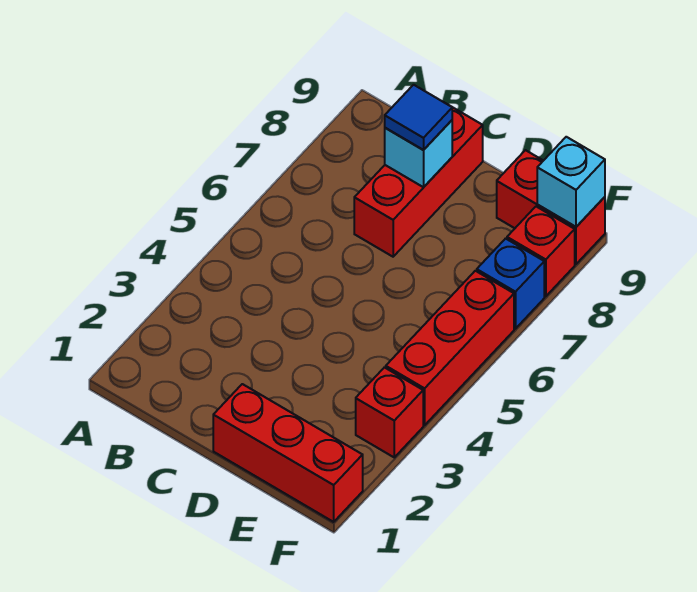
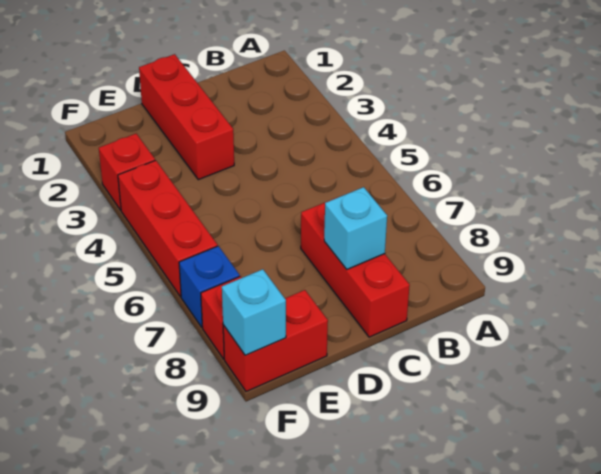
blue 1x1 tile [385,85,452,150] -> none
red 1x3 brick [213,384,363,522] -> red 1x3 brick turned to [139,54,234,180]

